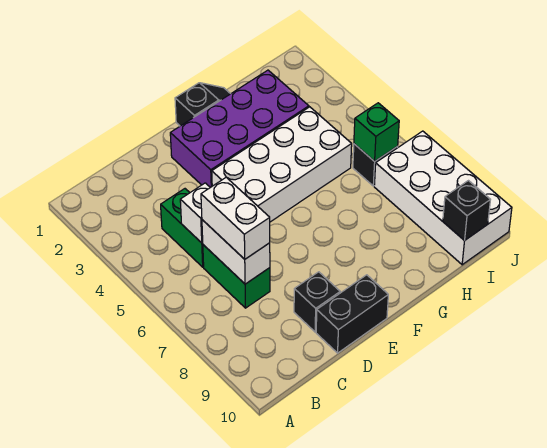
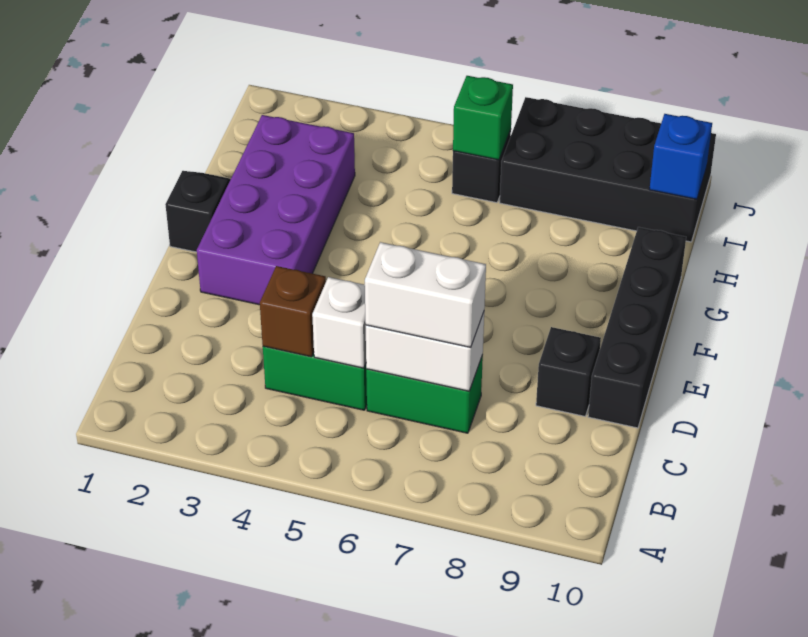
none -> brown 1x1 brick [260,266,326,357]
black 1x2 brick [316,275,388,353] -> black 1x4 brick [588,227,686,428]
white 2x4 brick [212,107,352,222] -> none
white 2x4 brick [374,131,512,265] -> black 2x4 brick [500,97,716,242]
black 1x1 brick [443,181,490,241] -> blue 1x1 brick [649,114,712,199]

